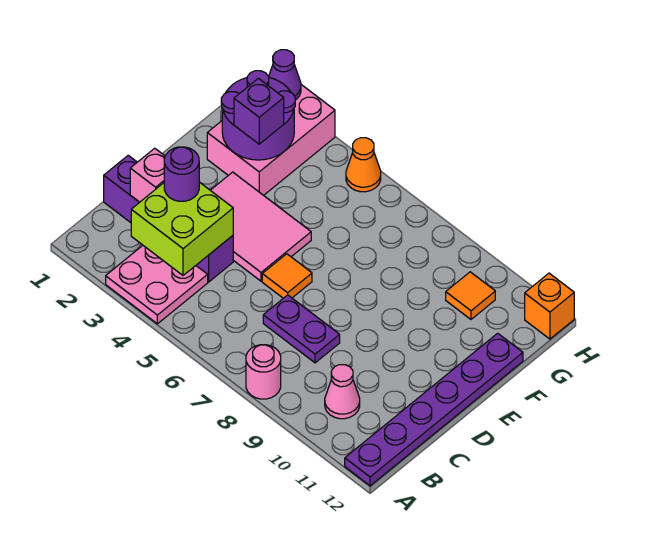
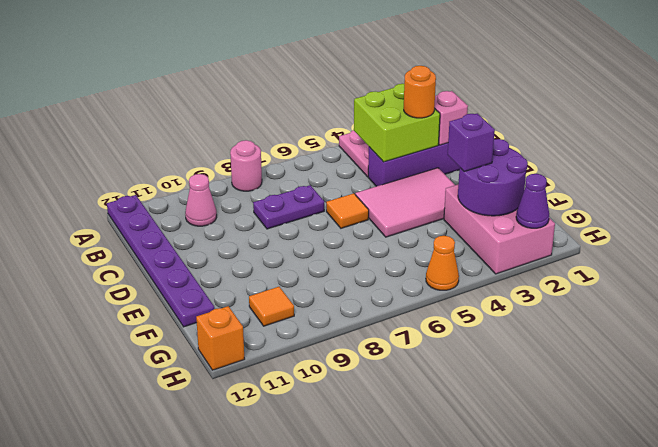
purple 1x1 round brick [164,147,199,201] -> orange 1x1 round brick [404,66,436,118]

